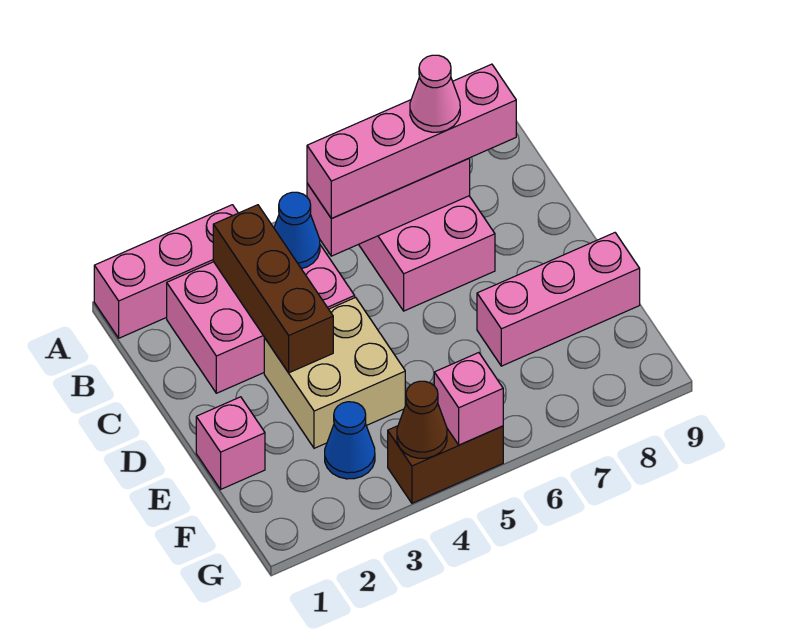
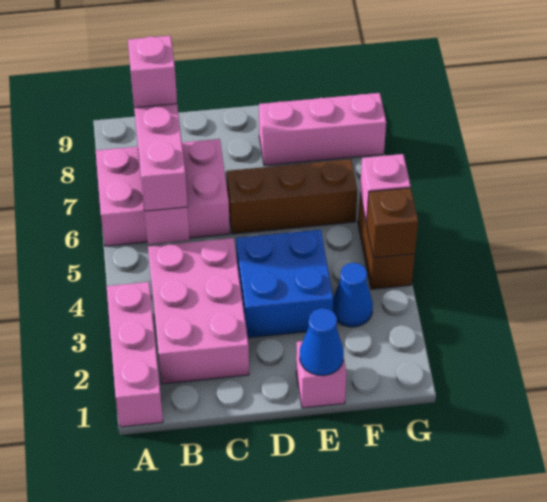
brown 1x3 brick [213,205,333,373] -> brown 1x3 brick moved to [227,159,358,234]
blue 1x1 cone [274,192,320,269] -> blue 1x1 cone moved to [300,308,344,376]
pink 1x1 cone [410,55,460,132] -> pink 1x1 brick [128,36,177,108]
tan 2x2 brick [264,297,405,448] -> blue 2x2 brick [236,230,333,338]
pink 1x3 brick [477,233,640,366] -> pink 1x3 brick turned to [259,93,386,166]
brown 1x1 cone [397,381,447,458] -> brown 1x1 brick [366,188,418,258]

